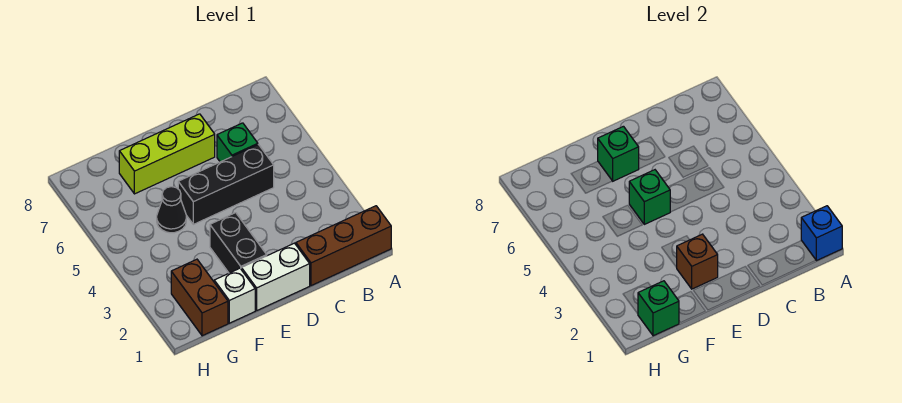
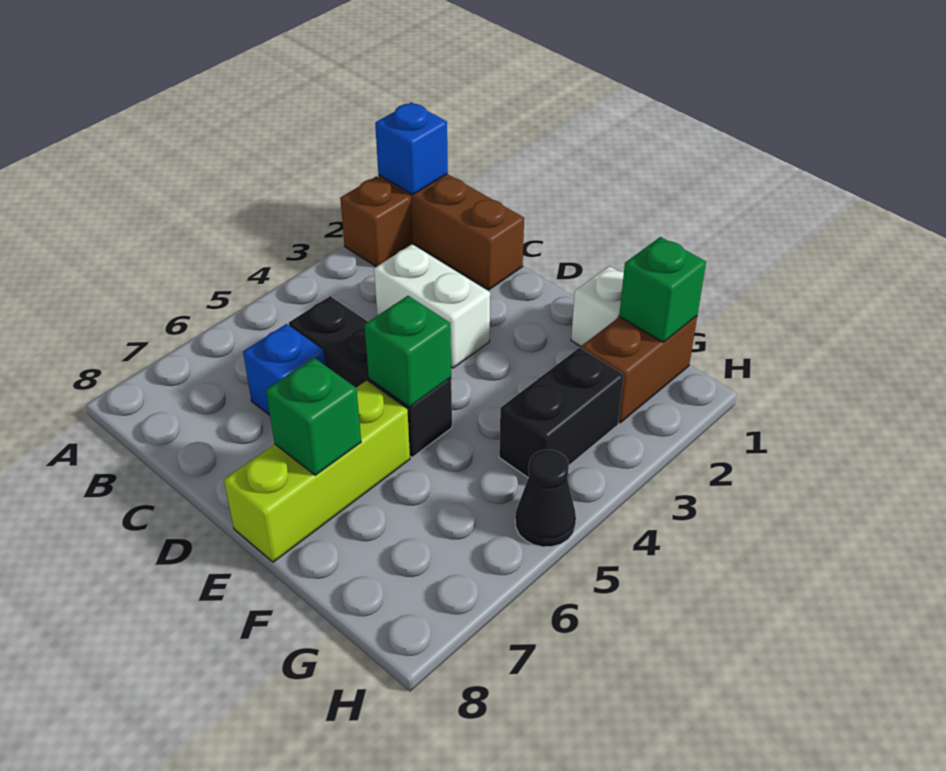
green 1x1 brick [217,123,258,162] -> blue 1x1 brick [243,324,325,415]
white 1x2 brick [242,243,310,310] -> white 1x2 brick moved to [374,244,490,368]
lime 1x3 brick [119,114,215,194] -> lime 1x3 brick turned to [224,381,410,562]
black 1x2 brick [210,213,267,273] -> black 1x2 brick moved to [499,347,624,477]
brown 1x1 brick [676,234,718,289] -> brown 1x1 brick moved to [340,176,413,267]
black 1x1 cone [157,187,186,233] -> black 1x1 cone moved to [515,450,576,547]

